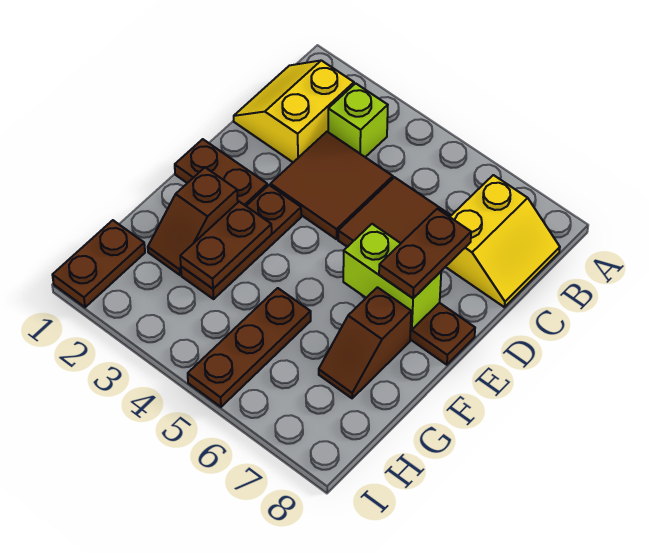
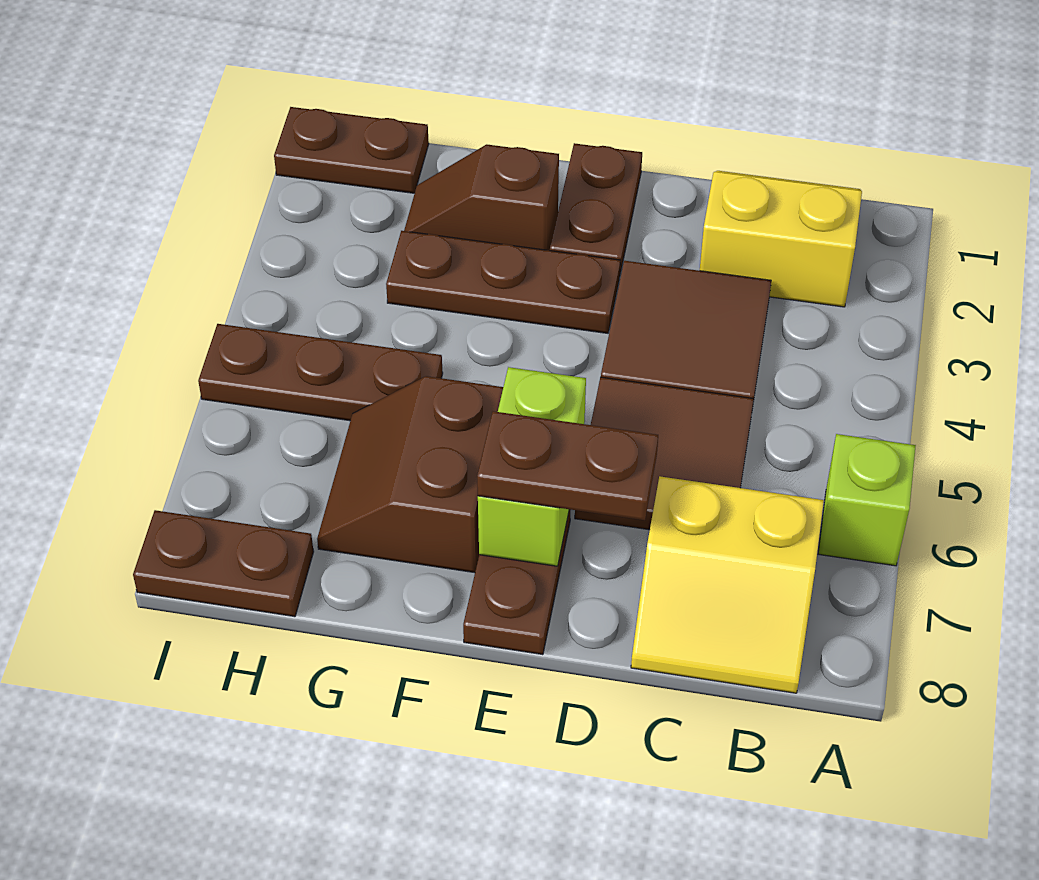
lime 1x1 brick [328,83,388,157] -> lime 1x1 brick moved to [818,434,916,566]
brown 1x2 plate [180,202,272,289] -> brown 1x2 plate moved to [133,510,314,617]
brown 1x2 slope [319,287,411,398] -> brown 2x2 slope [317,376,503,573]

